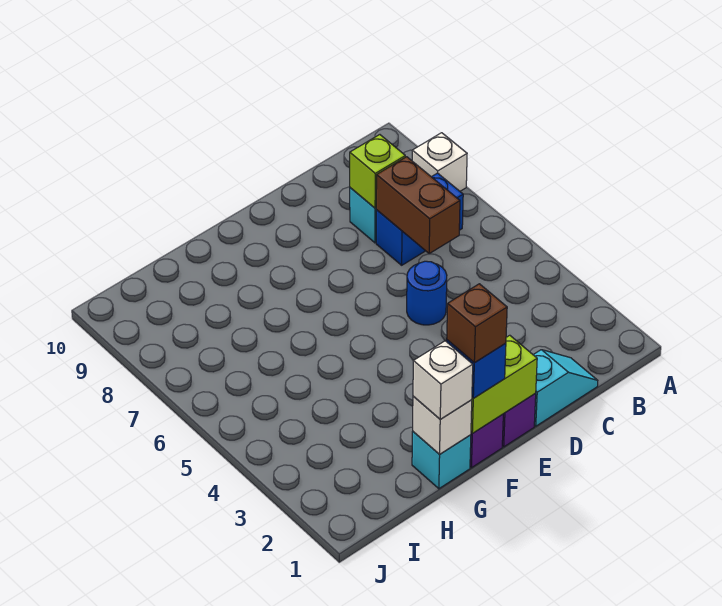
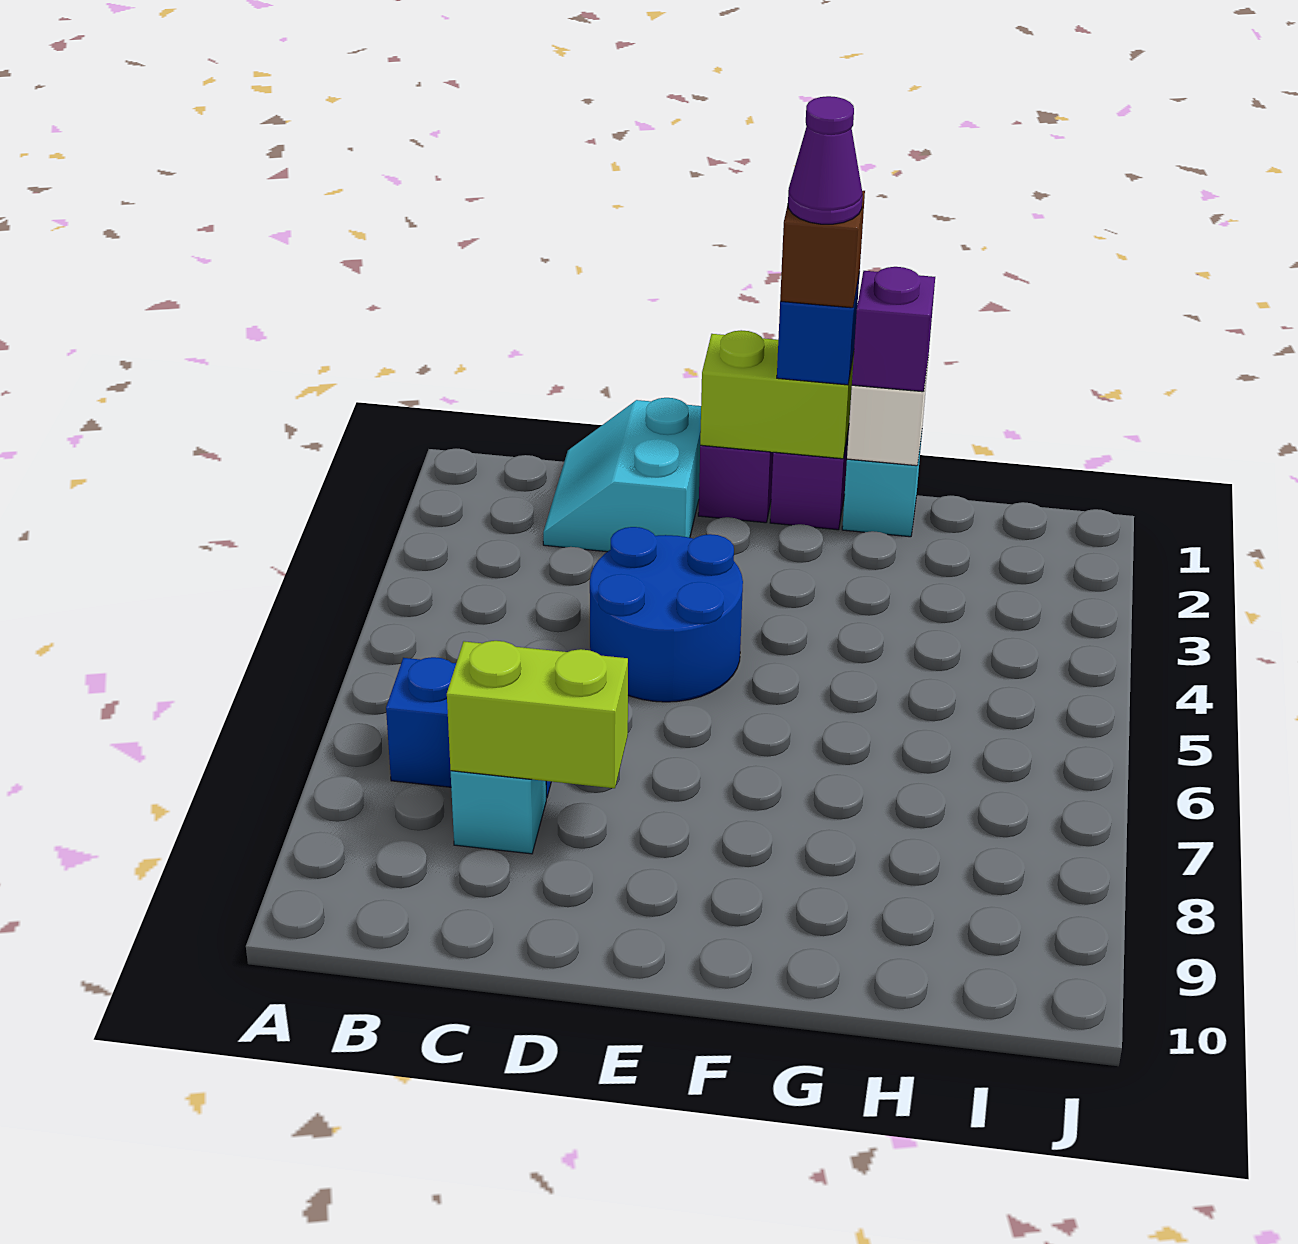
white 1x1 brick [412,133,467,191] -> none
cyan 1x2 slope [533,350,598,426] -> cyan 2x2 slope [543,398,701,552]
brown 1x2 brick [376,157,460,253] -> none
lime 1x1 brick [350,135,405,208] -> lime 1x2 brick [447,641,628,788]
blue 1x1 round brick [407,261,447,325] -> blue 2x2 round brick [590,527,743,702]
none -> purple 1x1 cone [788,96,863,224]
white 1x1 brick [413,341,473,419] -> purple 1x1 brick [852,267,935,392]

